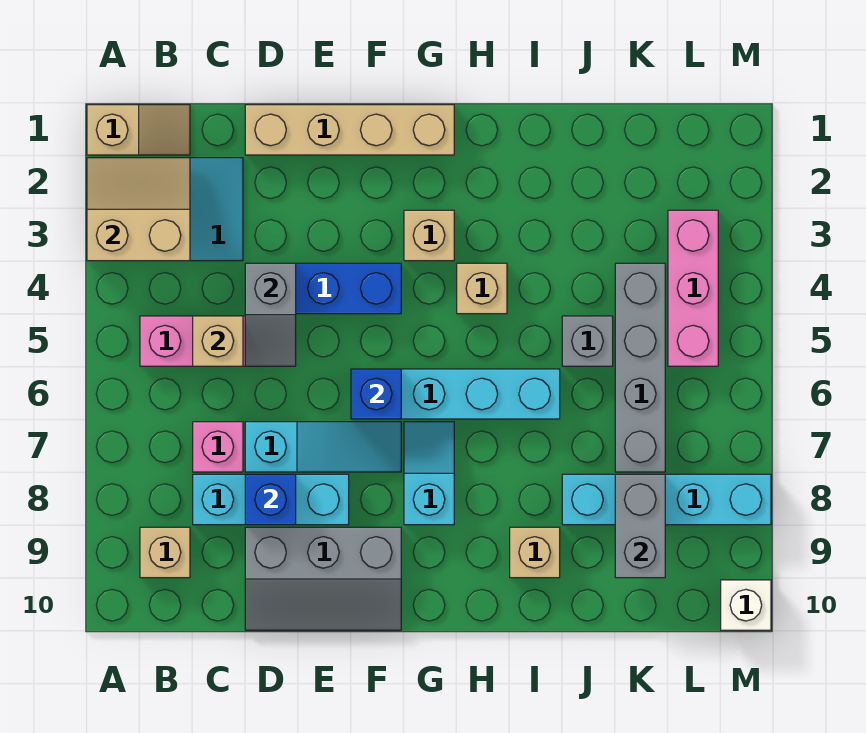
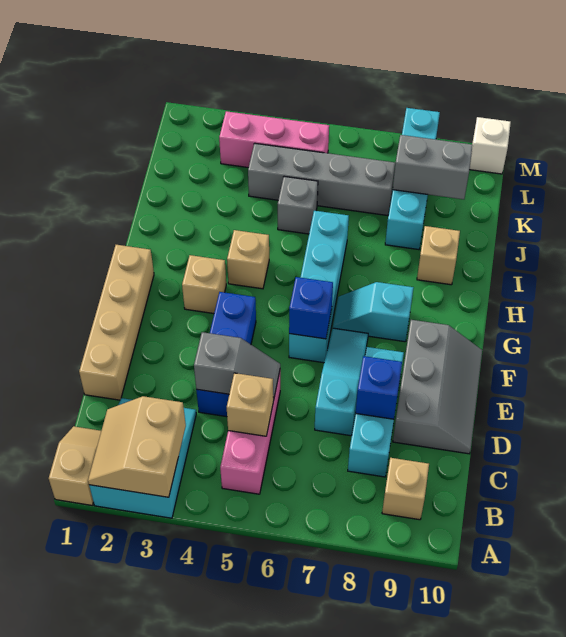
pink 1x1 brick [193,422,243,472] -> none

